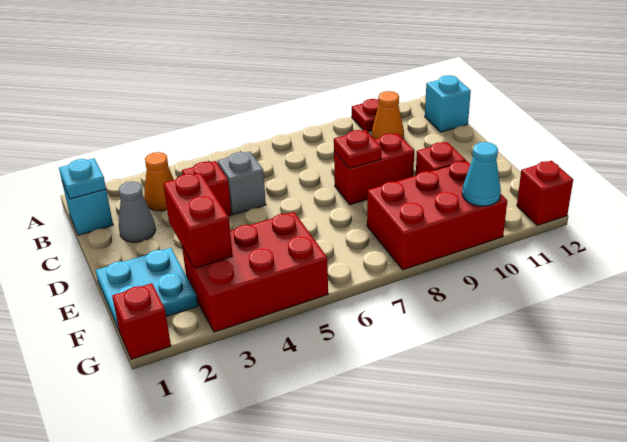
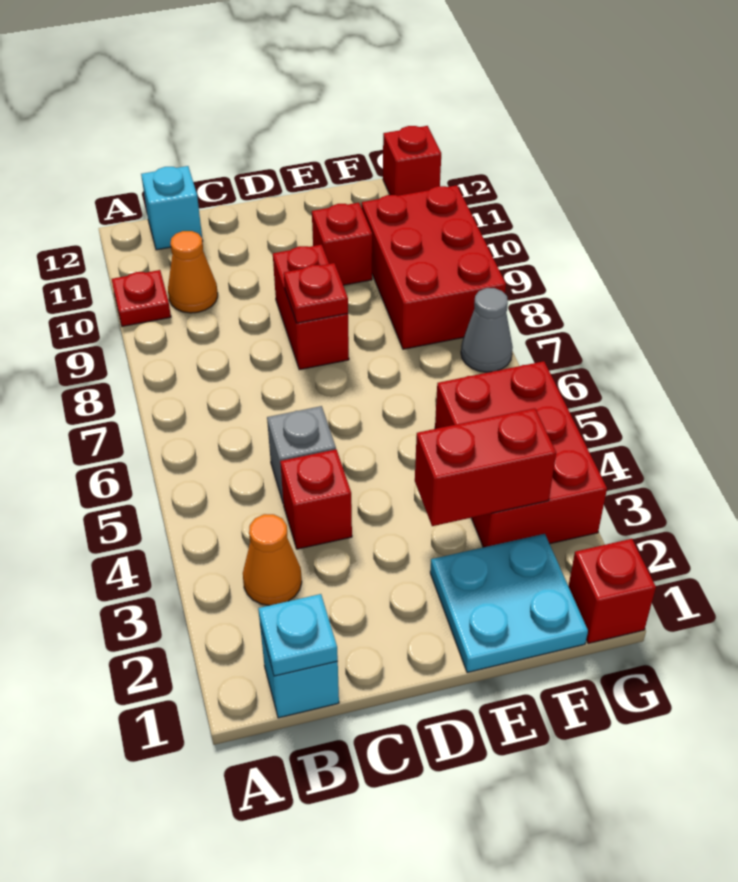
grey 1x1 cone [119,182,156,242] -> grey 1x1 cone moved to [461,288,513,372]
cyan 1x1 cone [462,142,501,206] -> none

